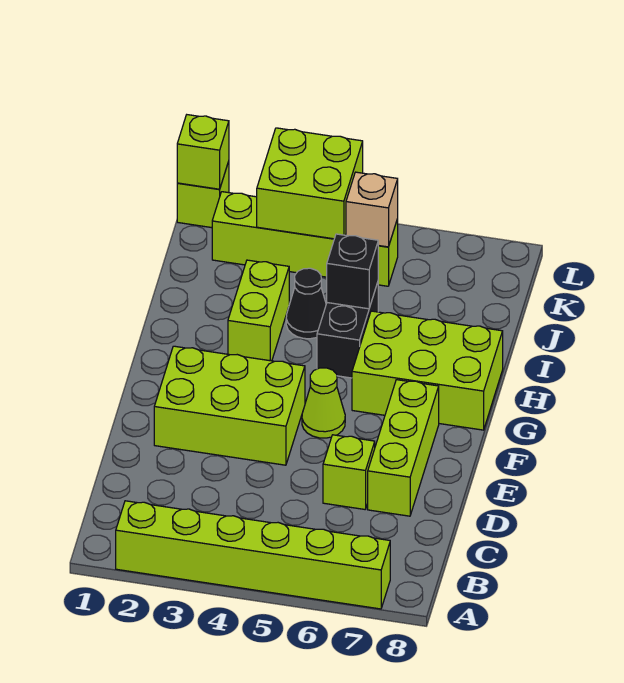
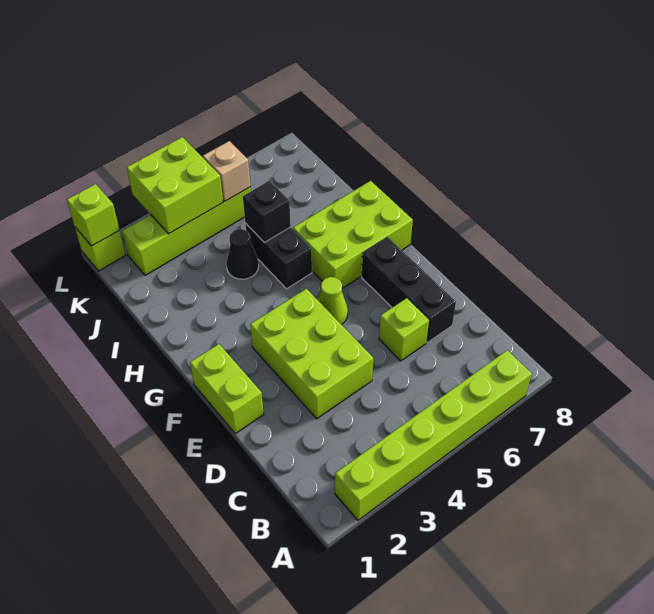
lime 1x3 brick [368,380,439,516] -> black 1x3 brick [362,237,456,342]
lime 2x3 brick [154,346,305,465] -> lime 2x3 brick turned to [250,289,373,419]
lime 1x2 brick [228,260,289,361] -> lime 1x2 brick moved to [190,344,264,434]

